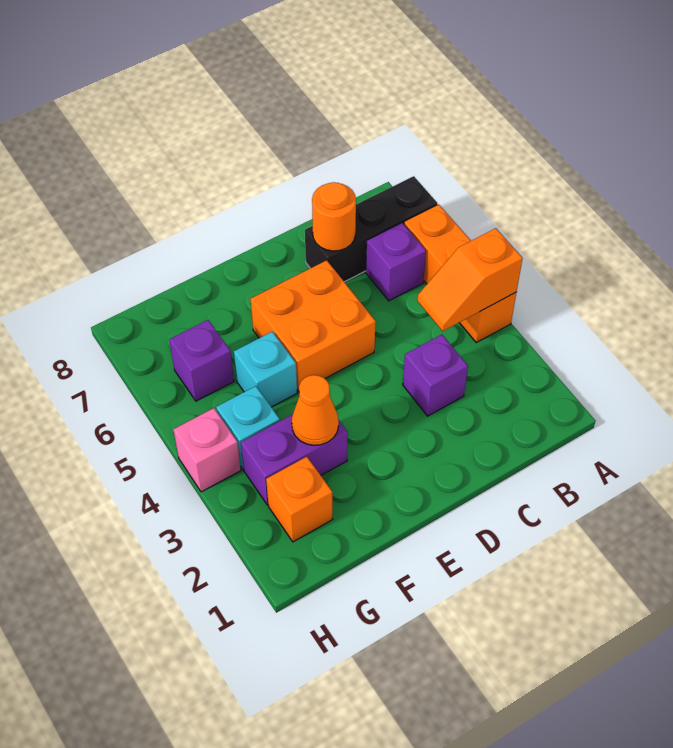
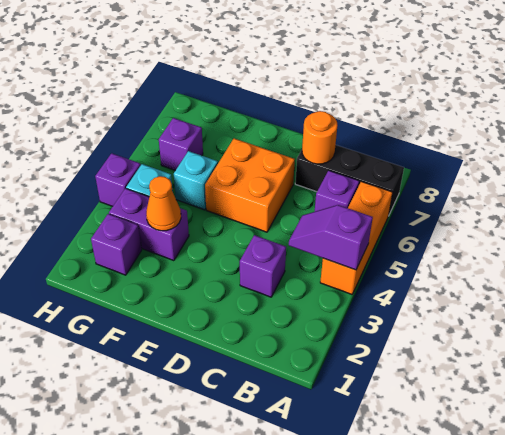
orange 1x2 slope [417,228,523,331] -> purple 1x2 slope [289,205,373,270]
orange 1x1 brick [266,457,332,542] -> purple 1x1 brick [91,214,142,275]
pink 1x1 brick [173,408,241,492] -> purple 1x1 brick [95,153,141,206]

